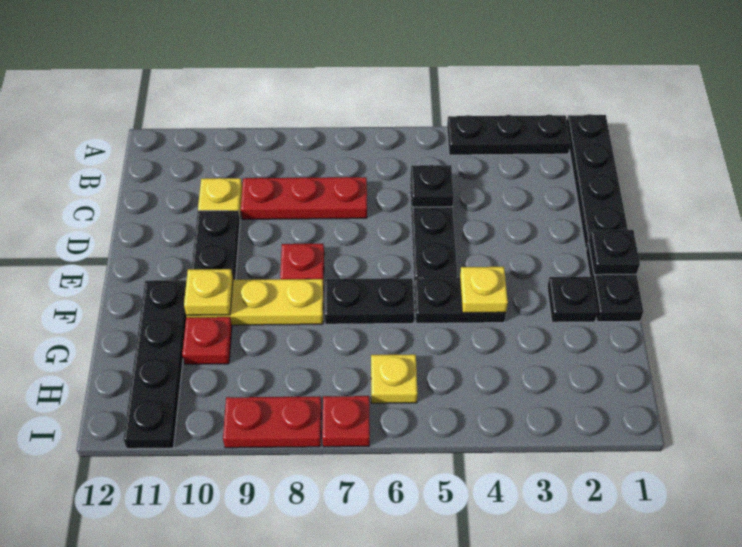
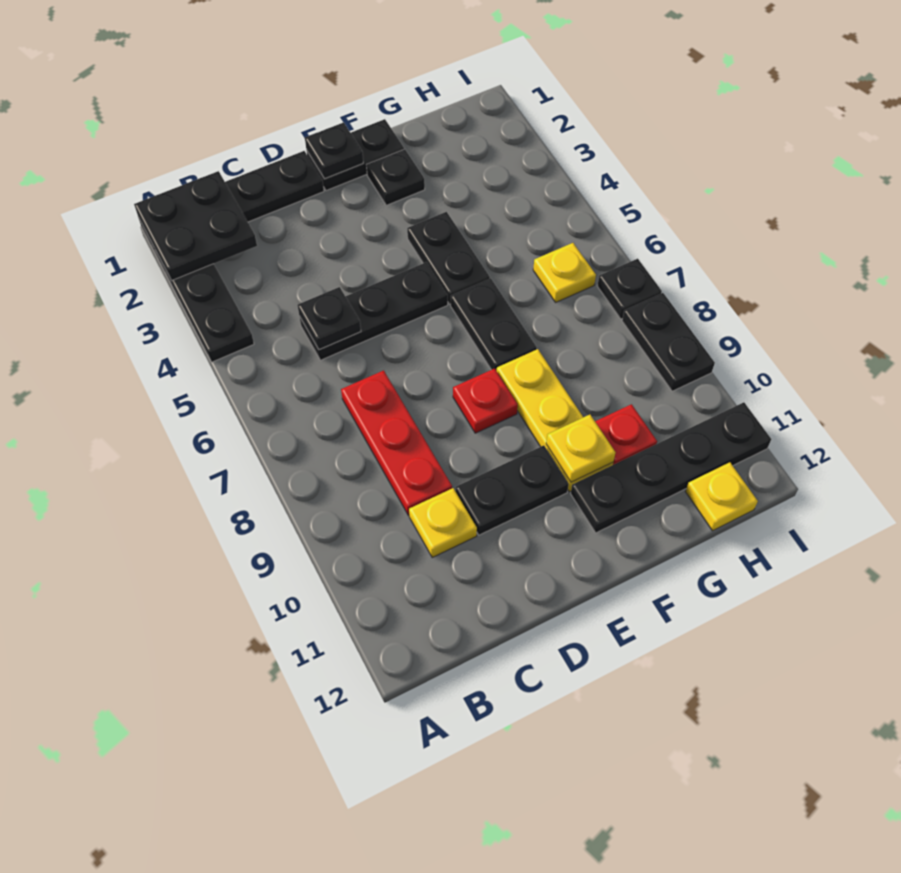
none -> black 2x2 plate [134,171,257,280]
yellow 1x1 plate [460,266,508,313] -> yellow 1x1 plate moved to [686,462,758,531]
red 1x1 plate [322,396,370,447] -> black 1x1 plate [598,259,662,319]
red 1x2 plate [223,396,321,448] -> black 1x2 plate [622,293,715,391]

